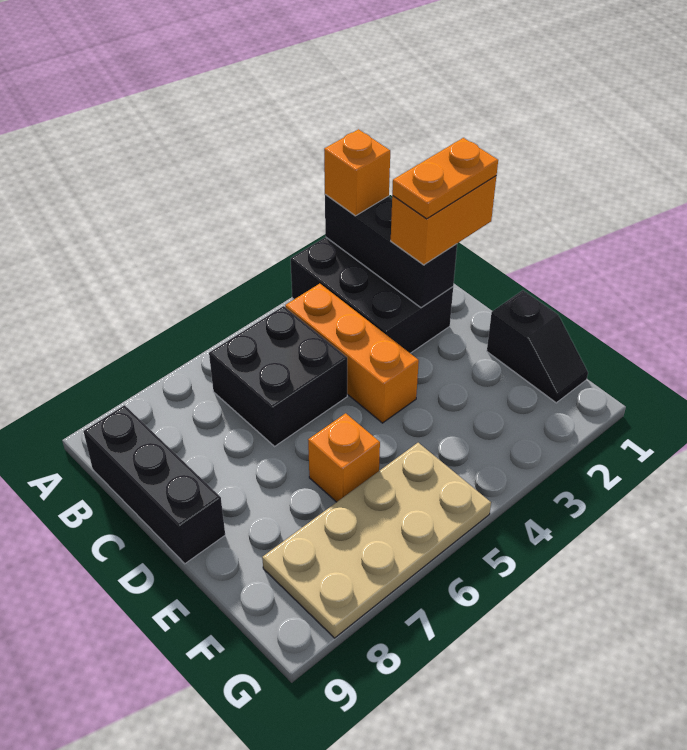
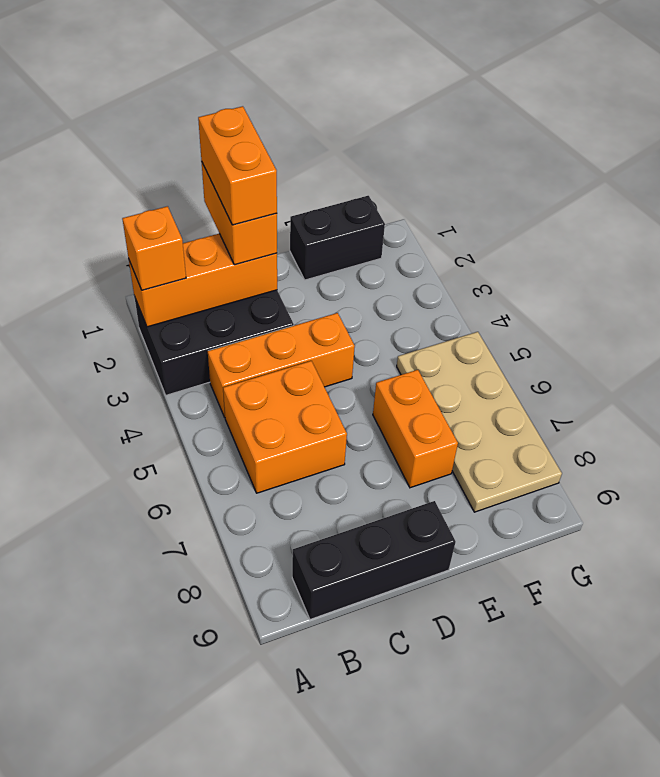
black 1x3 brick [325,194,457,308] -> orange 1x3 brick [129,234,277,327]
black 2x2 brick [209,306,347,446] -> orange 2x2 brick [223,361,347,493]
orange 1x2 plate [392,138,498,219] -> orange 1x2 brick [198,106,277,225]
black 1x2 slope [487,290,588,403] -> black 1x2 brick [290,196,385,280]
orange 1x1 brick [308,413,380,502] -> orange 1x2 brick [373,370,458,488]

